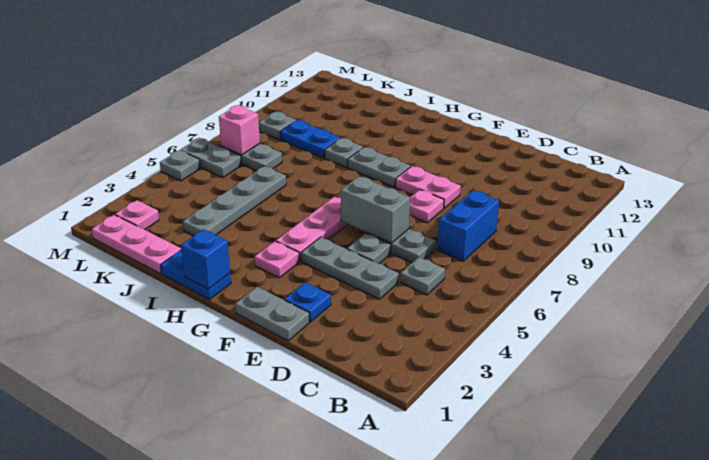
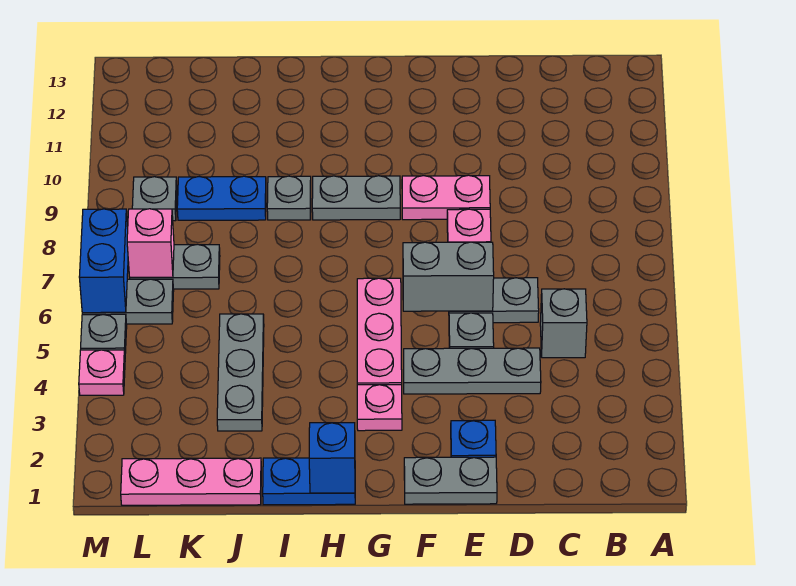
grey 1x1 plate [401,257,445,295] -> grey 1x1 brick [540,289,587,358]
blue 1x2 brick [437,190,499,261] -> blue 1x2 brick moved to [79,209,128,313]
grey 1x4 plate [183,166,286,236] -> grey 1x3 plate [217,314,264,431]
pink 1x1 plate [115,200,159,230] -> pink 1x1 plate moved to [79,350,125,395]

